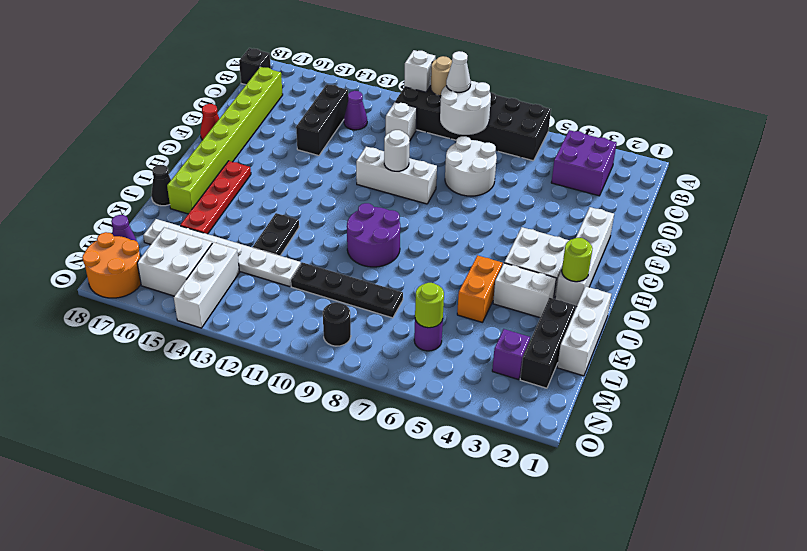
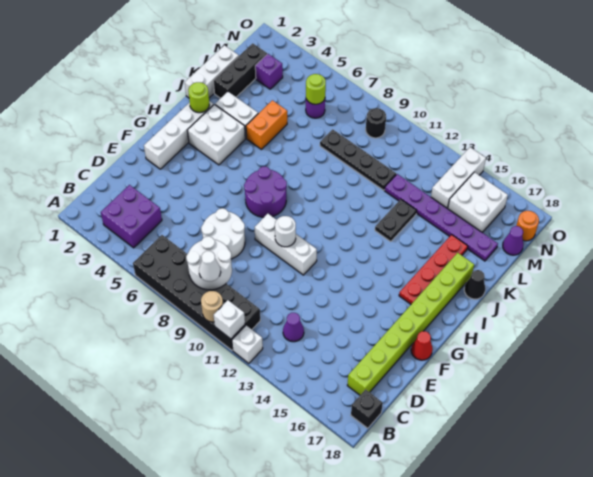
white 1x1 brick [386,102,417,140] -> white 1x1 brick moved to [232,325,263,363]
black 1x3 brick [296,84,348,156] -> none
purple 2x2 round brick [347,203,400,267] -> purple 2x2 round brick moved to [244,166,287,217]
white 1x6 plate [143,219,301,287] -> purple 1x6 plate [385,174,498,261]
orange 2x2 round brick [82,232,141,298] -> orange 1x1 round brick [516,211,539,241]

